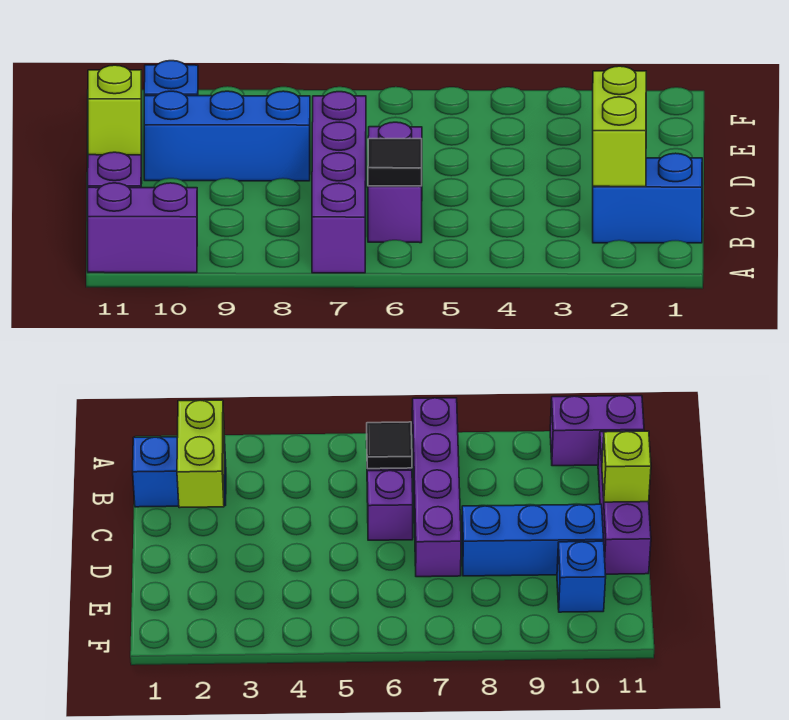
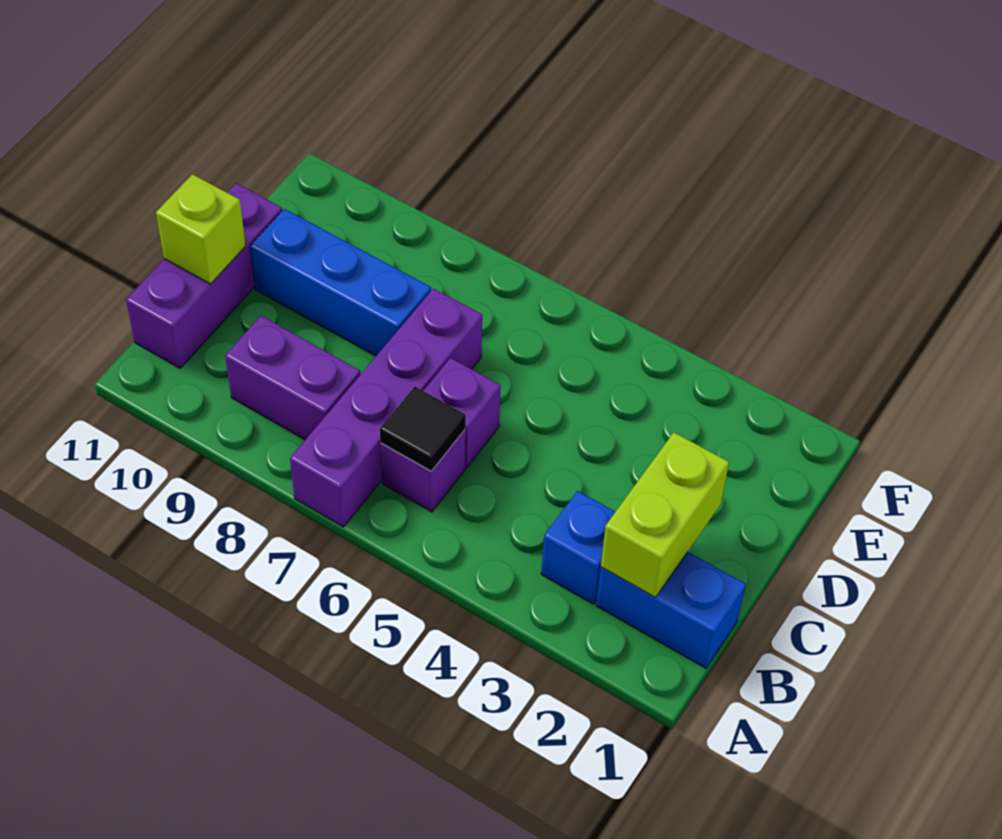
purple 1x2 brick [88,183,197,273] -> purple 1x2 brick moved to [225,316,361,440]
blue 1x1 brick [144,61,198,96] -> blue 1x1 brick moved to [541,491,615,604]

